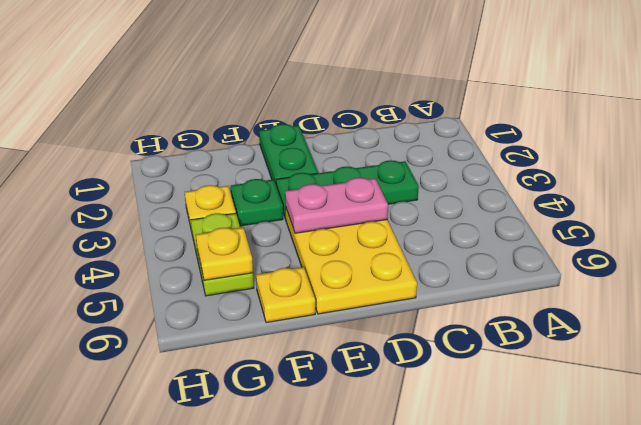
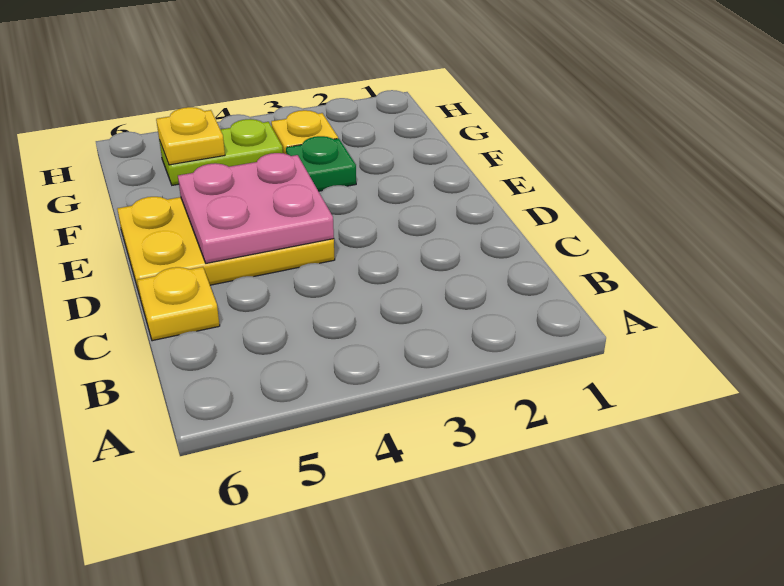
green 1x3 plate [276,160,419,219] -> none
pink 1x2 plate [285,178,388,233] -> pink 2x2 plate [178,153,334,263]
green 1x2 plate [259,124,318,184] -> none
yellow 1x1 plate [256,267,315,323] -> yellow 1x1 plate moved to [137,267,220,341]

